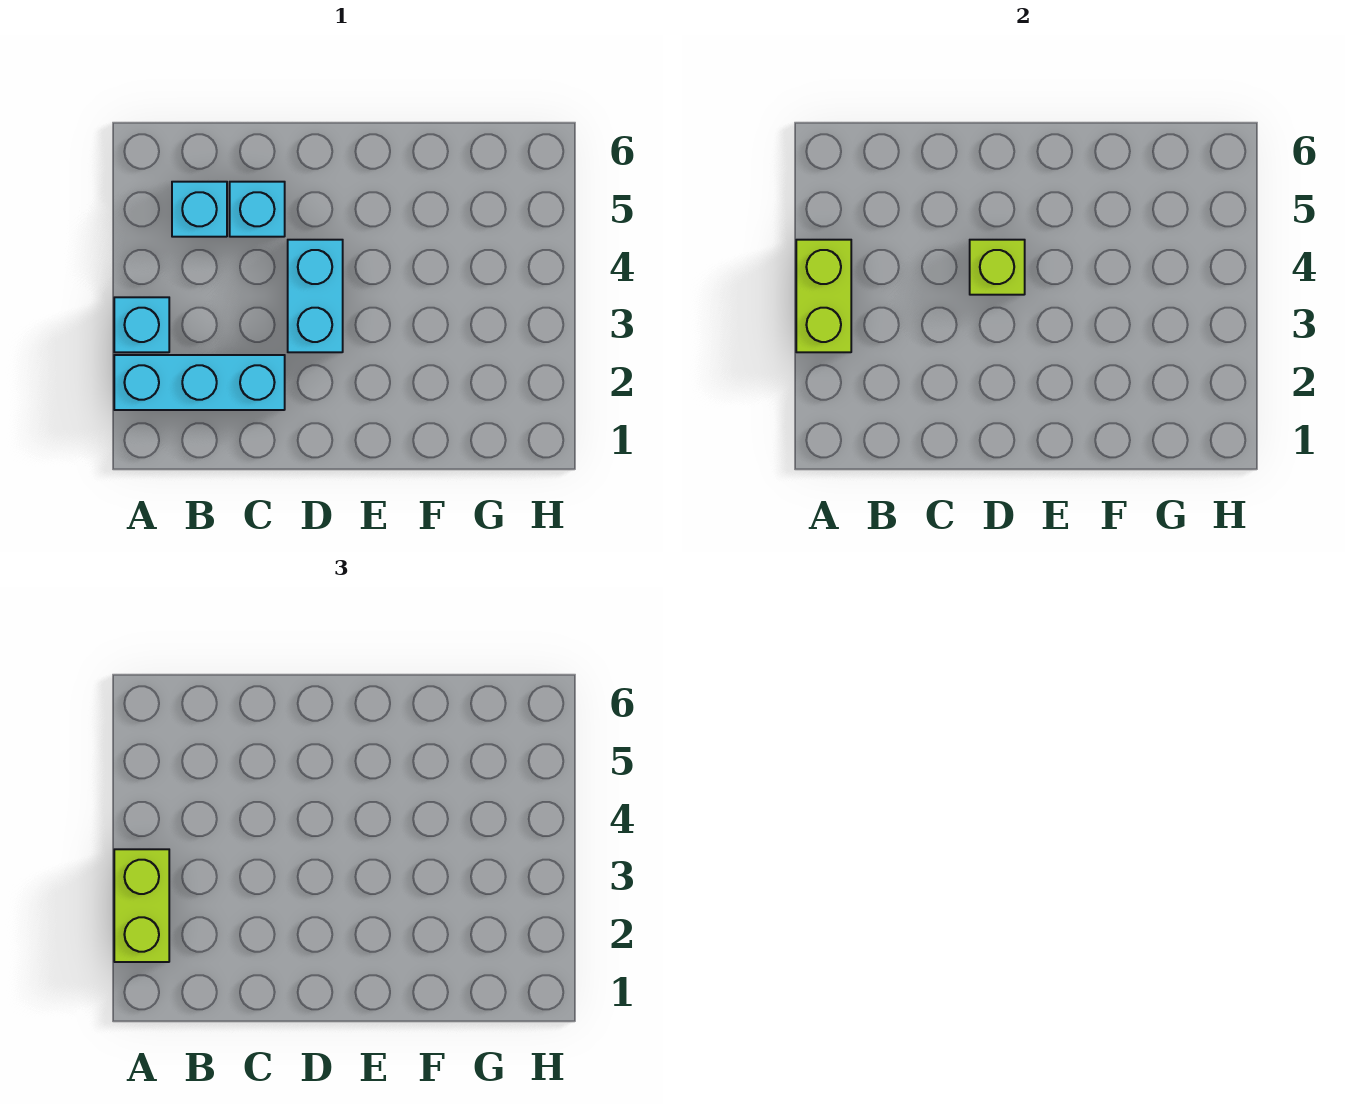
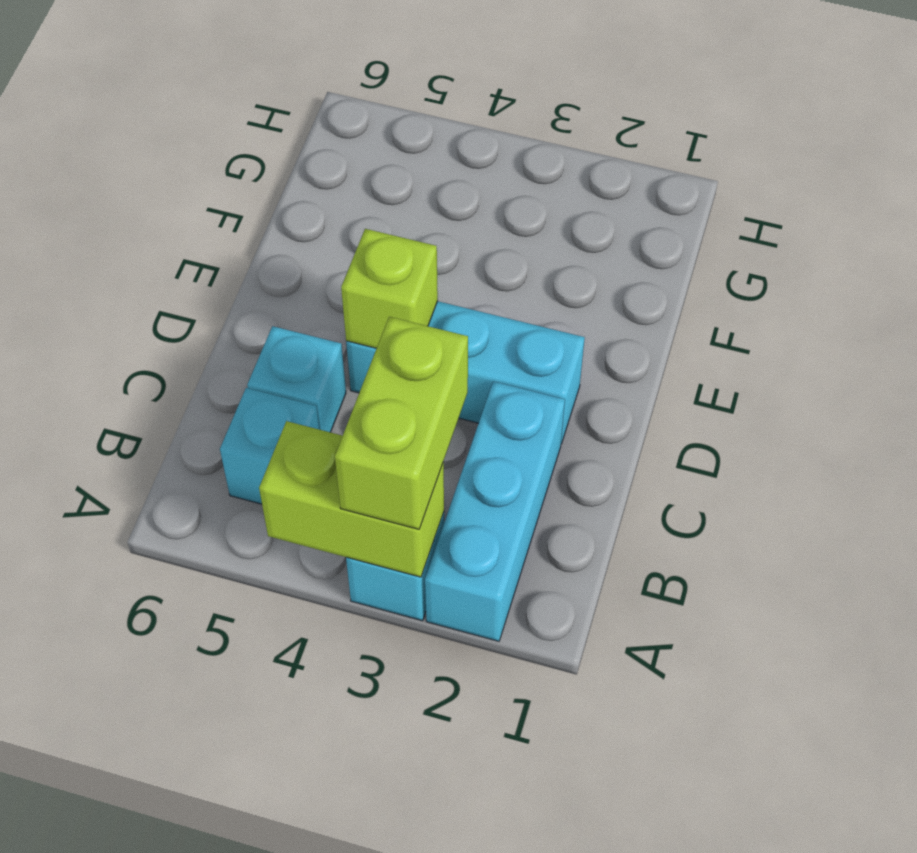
lime 1x2 brick [114,849,169,962] -> lime 1x2 brick turned to [335,317,468,529]
cyan 1x2 brick [288,240,343,352] -> cyan 1x3 brick [346,301,585,444]

